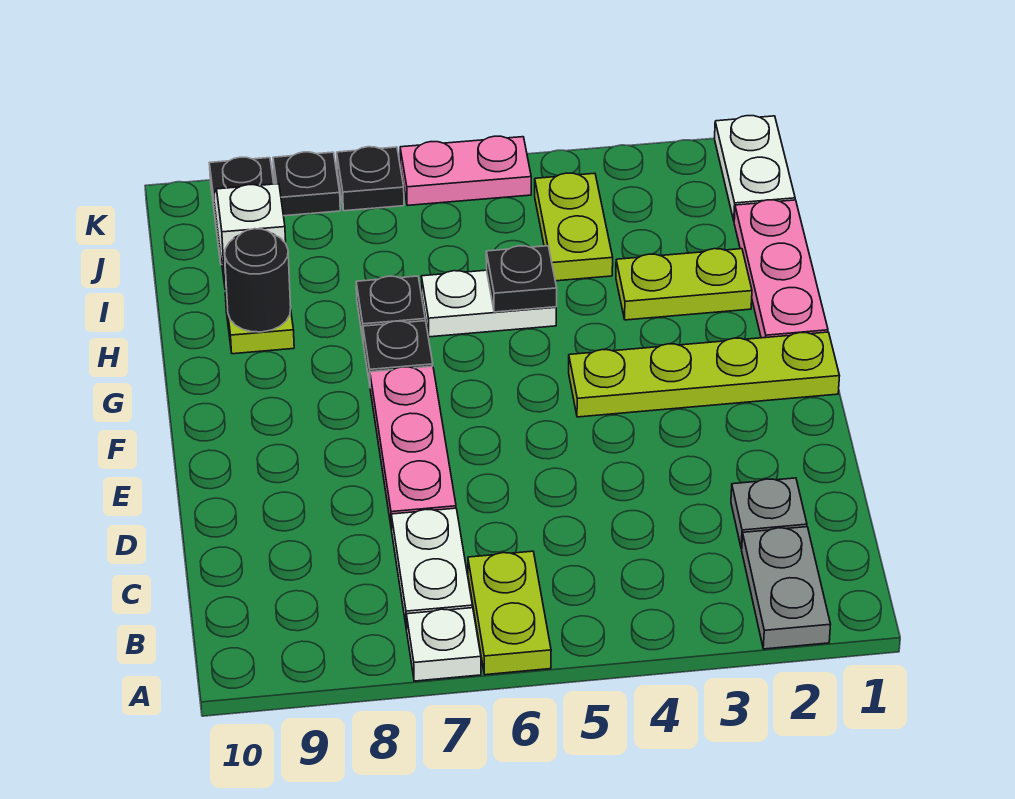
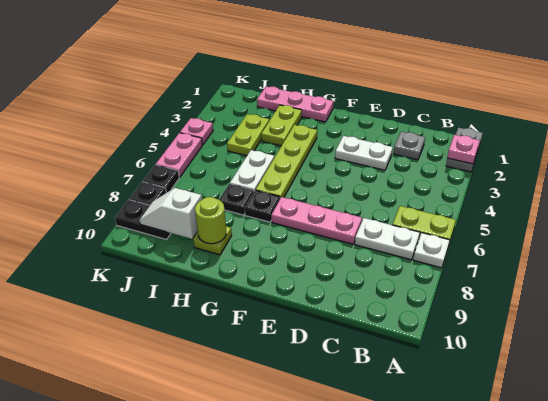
grey 1x2 plate [742,527,831,649] -> grey 1x2 plate turned to [446,128,483,172]
none -> pink 1x1 plate [447,135,480,164]
lime 1x4 plate [569,332,839,417] -> lime 1x4 plate moved to [256,125,317,198]
black 1x1 plate [486,246,557,312] -> none
black 1x1 round brick [225,229,291,332] -> lime 1x1 round brick [195,197,226,244]
lime 1x2 plate [535,173,613,281] -> lime 1x2 plate turned to [227,114,269,156]
white 1x2 plate [715,116,795,220] -> white 1x2 plate moved to [335,136,393,170]
none -> pink 1x1 plate [180,118,213,145]

